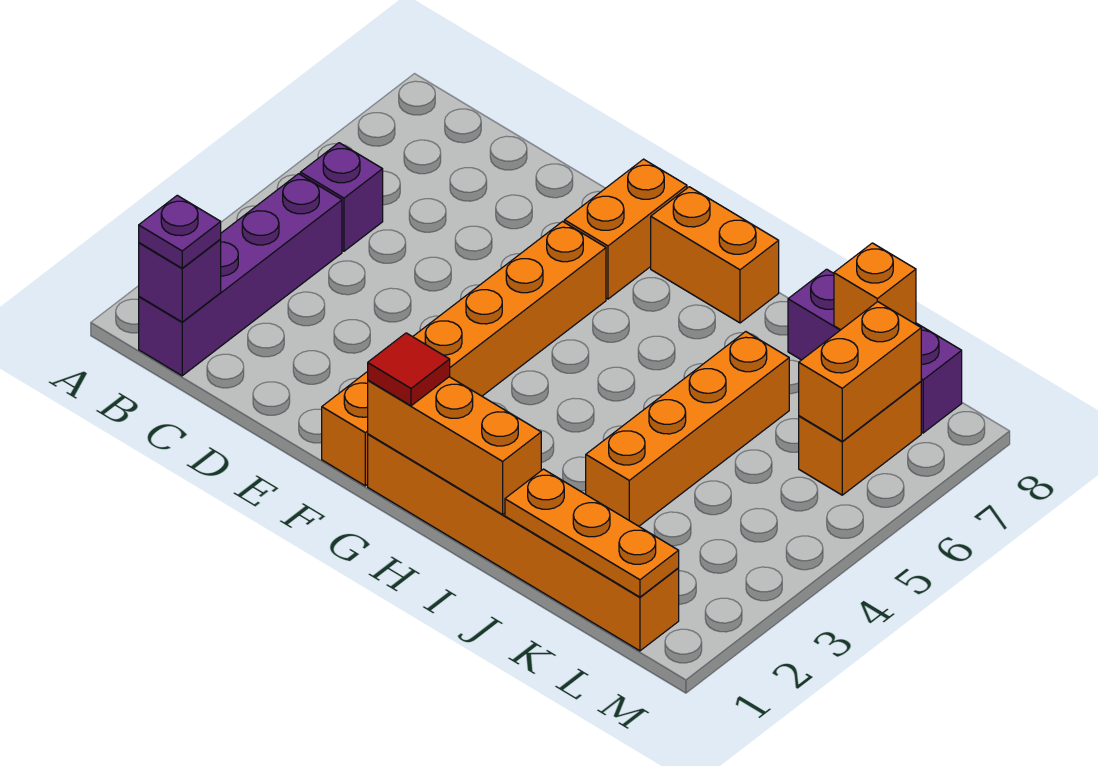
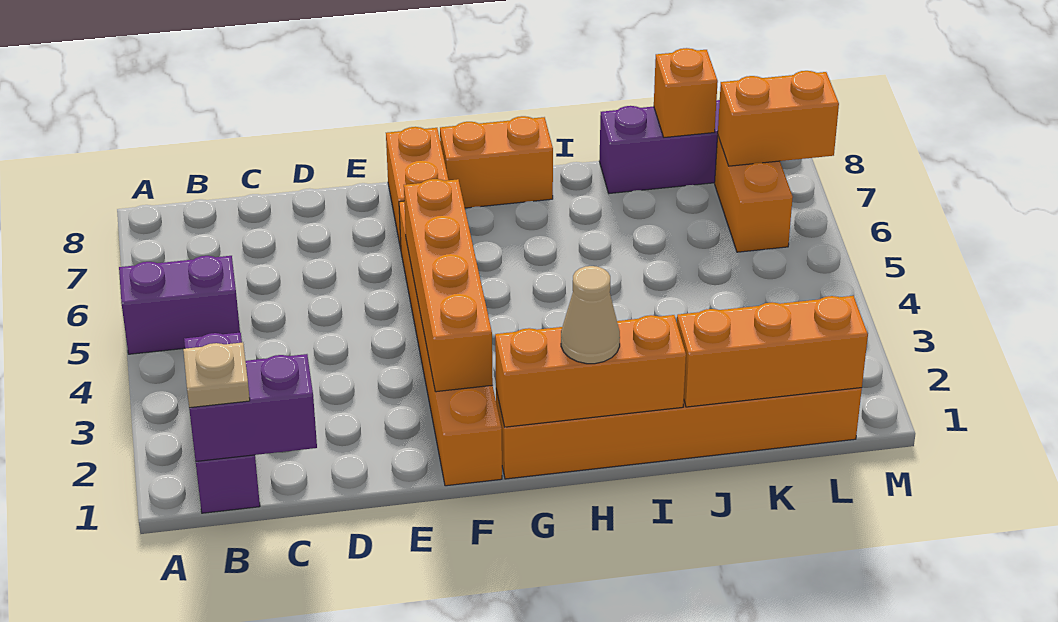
purple 1x4 brick [139,174,342,376] -> purple 1x3 brick [184,333,260,513]
purple 1x1 brick [139,240,221,322] -> purple 1x2 brick [189,354,317,461]
purple 1x1 plate [139,195,221,268] -> tan 1x1 plate [183,343,250,408]
purple 1x1 brick [300,143,383,251] -> purple 1x2 brick [119,256,240,354]
red 1x1 tile [368,333,450,406] -> none
none -> tan 1x1 cone [561,266,620,364]
orange 1x3 plate [505,469,679,597] -> orange 1x3 brick [677,296,868,407]
orange 1x4 brick [586,332,789,526] -> orange 1x4 brick moved to [404,179,493,392]
orange 1x2 brick [799,302,921,442] -> orange 1x2 brick turned to [718,71,839,166]

